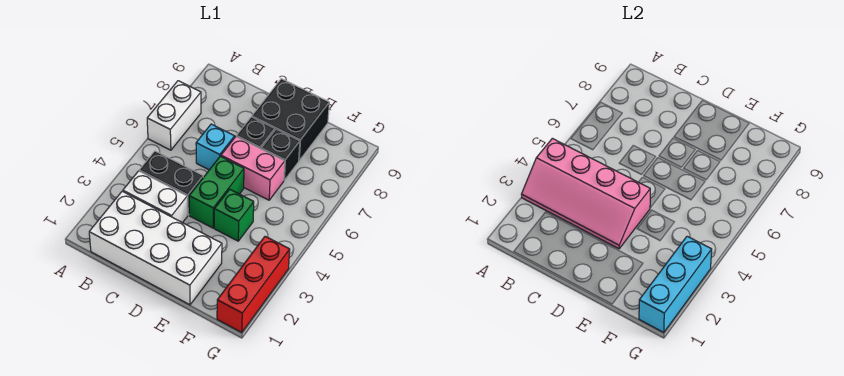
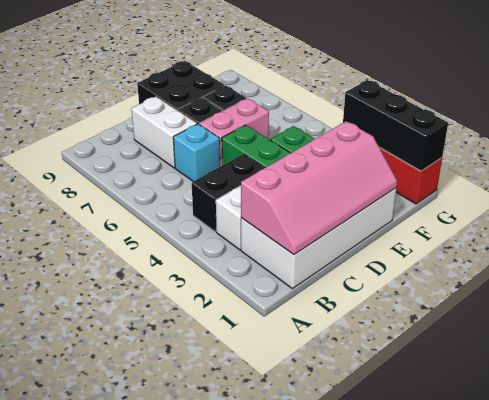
pink 2x4 slope [521,138,650,249] -> pink 2x4 slope moved to [241,121,397,255]
white 1x2 brick [147,81,201,150] -> white 1x2 brick moved to [131,97,197,168]
cyan 1x3 brick [639,236,712,333] -> black 1x3 brick [343,80,448,171]

